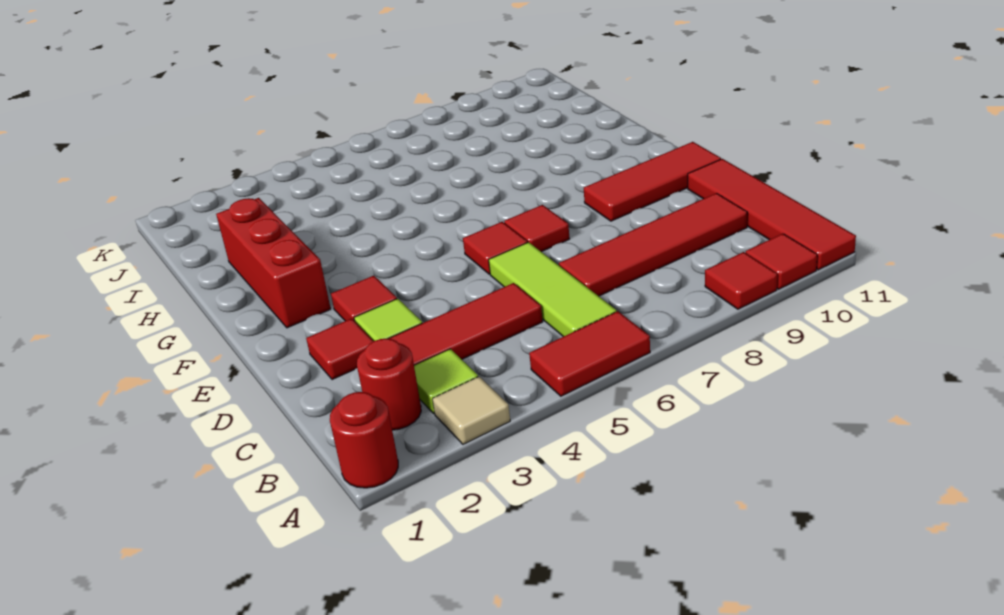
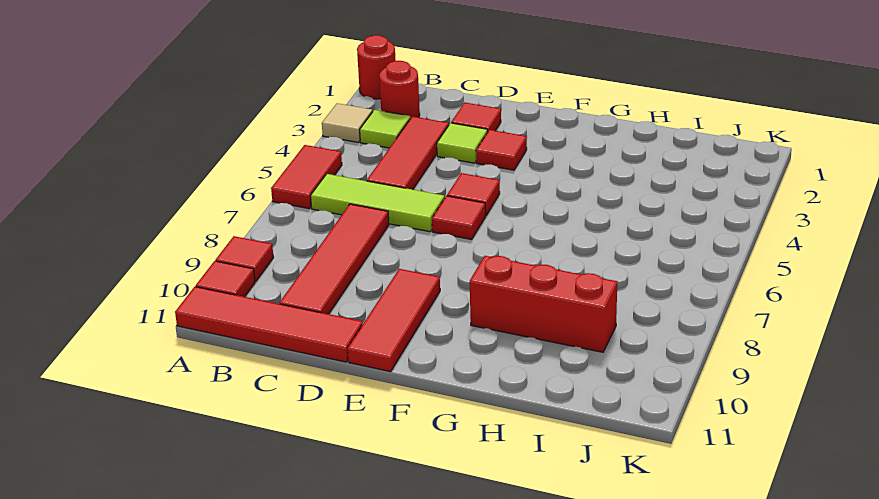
red 1x1 tile [504,205,570,252] -> red 1x1 tile moved to [447,173,500,215]
red 1x3 brick [216,198,331,328] -> red 1x3 brick moved to [470,256,617,352]

